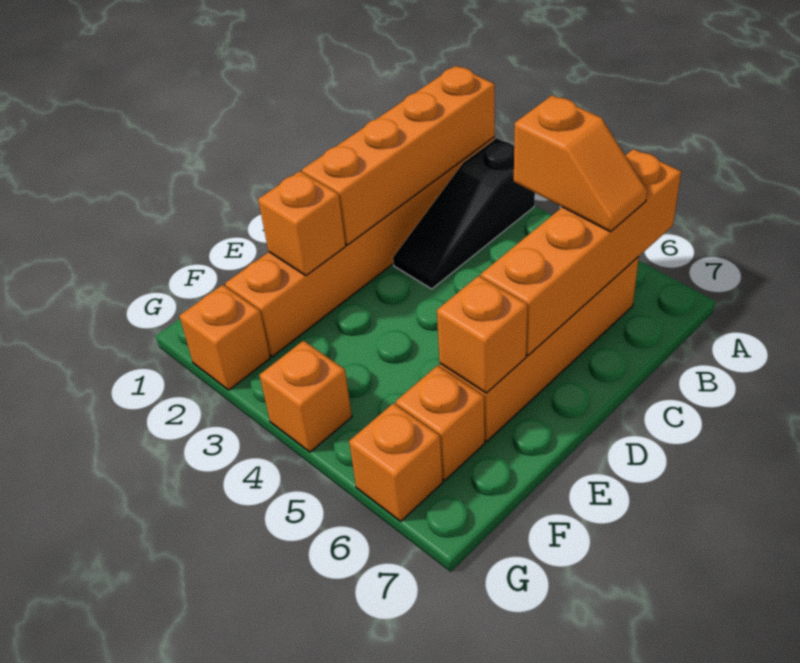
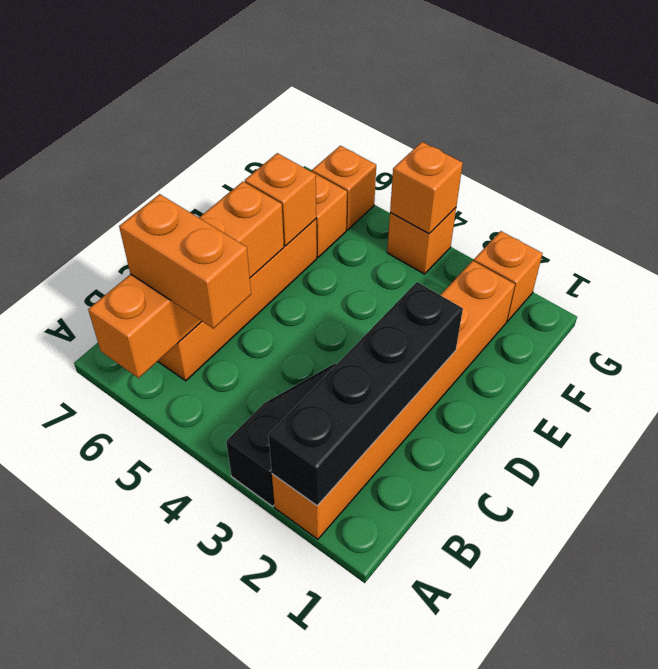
orange 1x4 brick [302,66,495,245] -> black 1x4 brick [268,282,463,506]
orange 1x2 slope [514,95,647,232] -> orange 1x2 brick [119,194,251,329]
orange 1x1 brick [258,171,346,276] -> orange 1x1 brick moved to [390,142,463,234]

